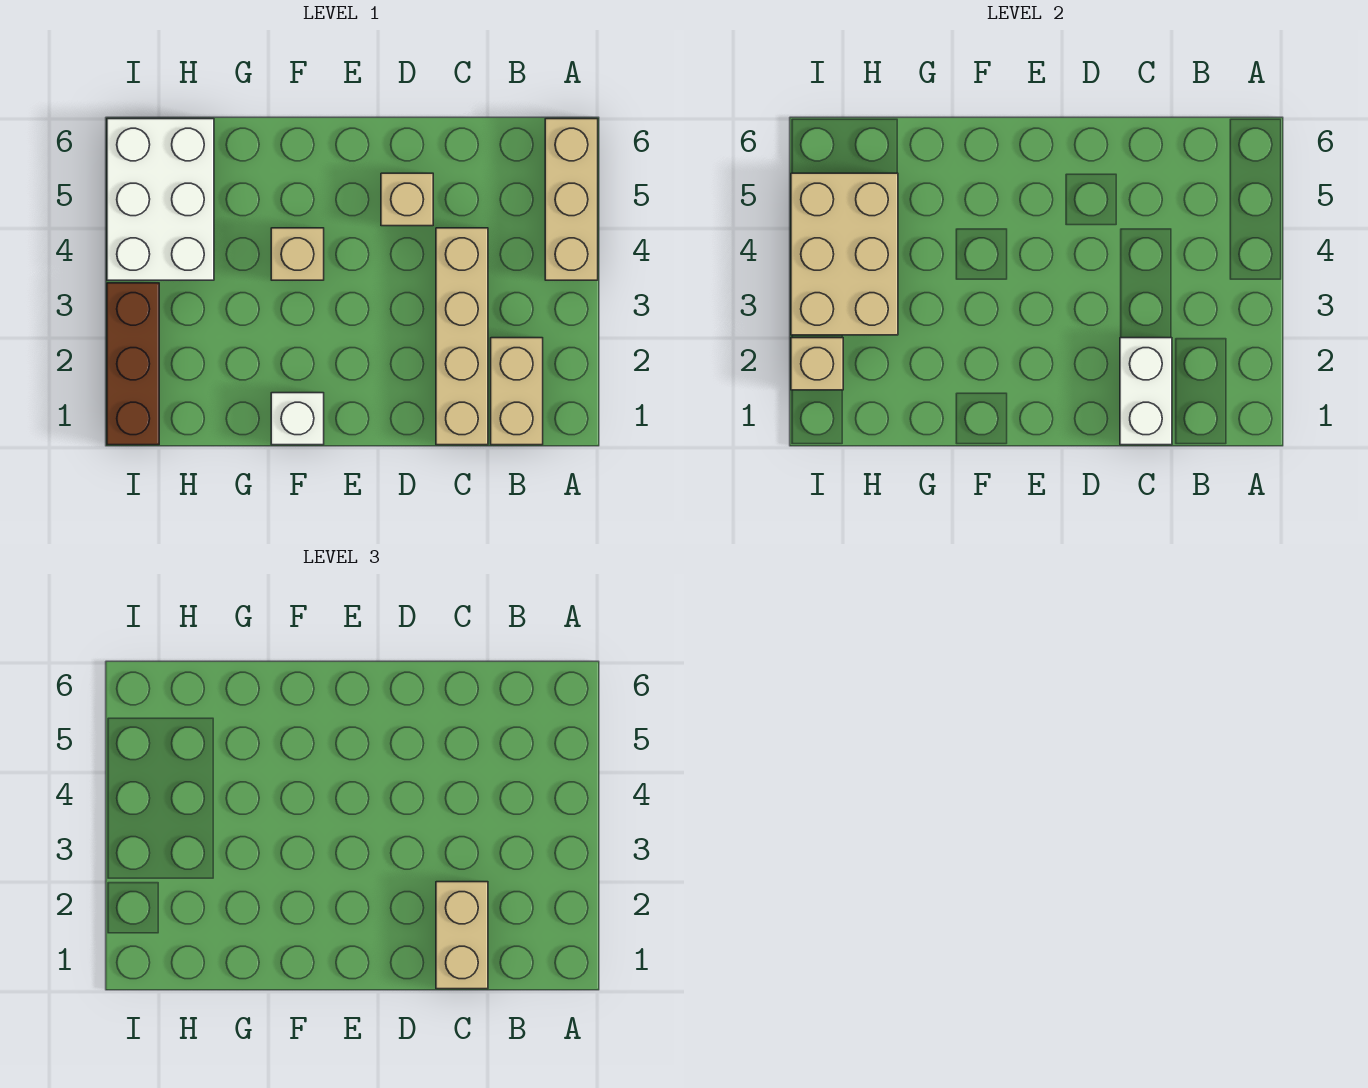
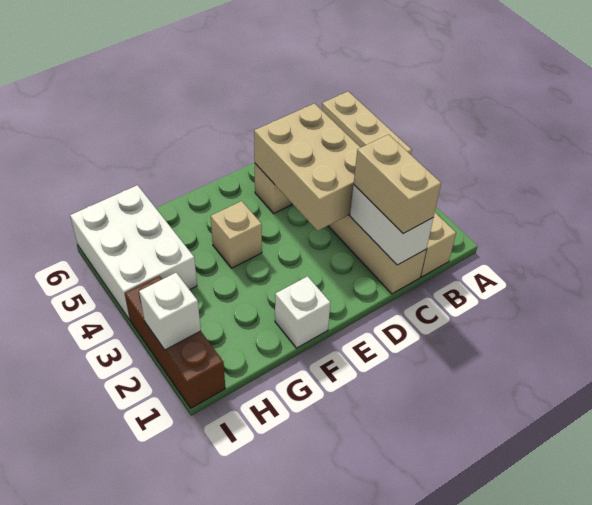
tan 2x3 brick [791,173,898,335] -> tan 2x3 brick moved to [254,103,361,231]
tan 1x1 brick [791,338,843,390] -> white 1x1 brick [139,273,201,350]

